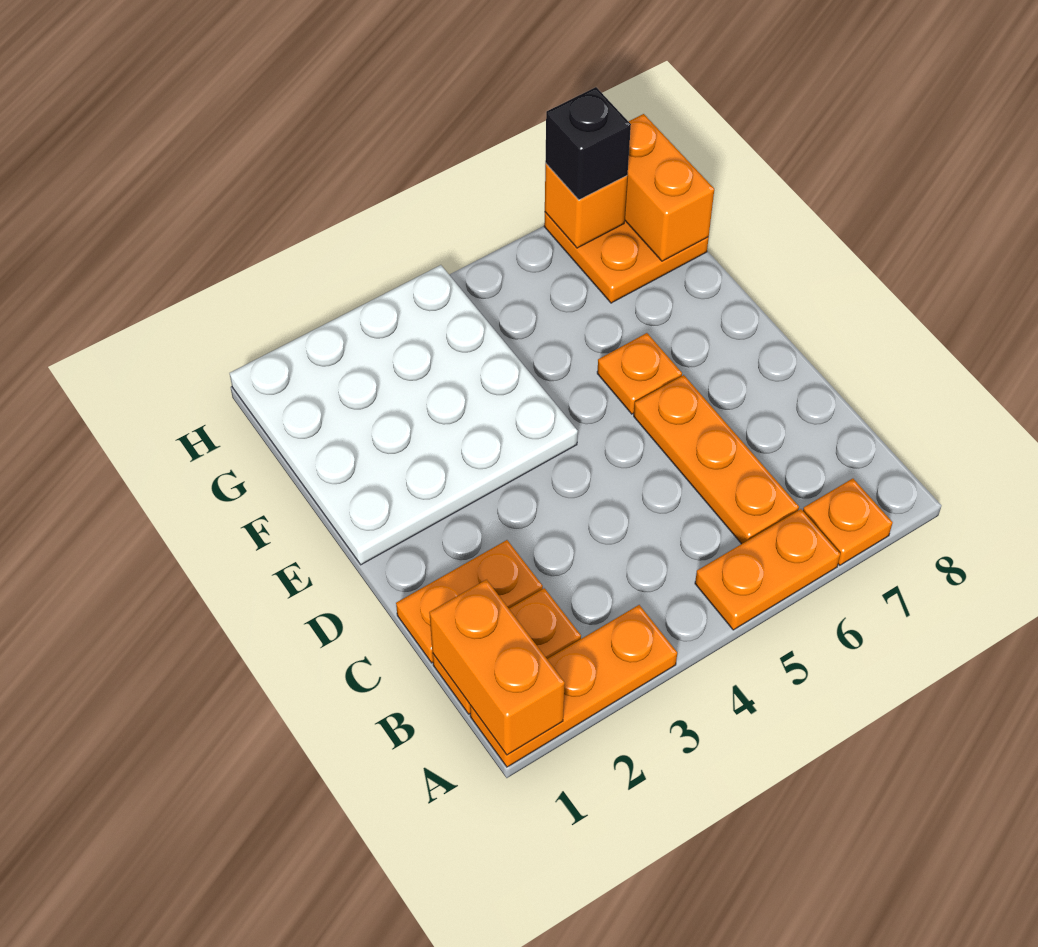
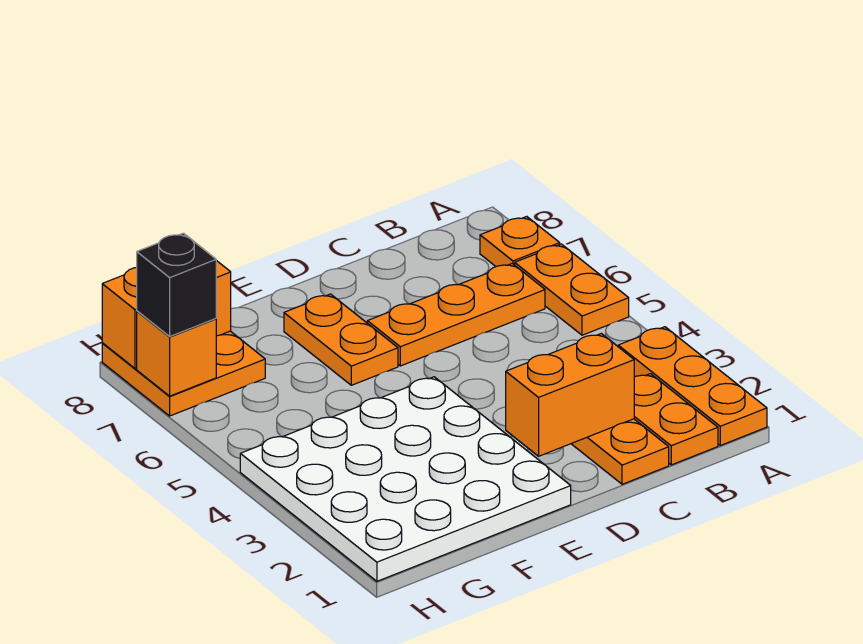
orange 1x2 brick [429,580,565,755] -> orange 1x2 brick moved to [506,334,634,456]
orange 1x1 plate [597,333,682,414] -> orange 1x2 plate [284,294,398,385]

